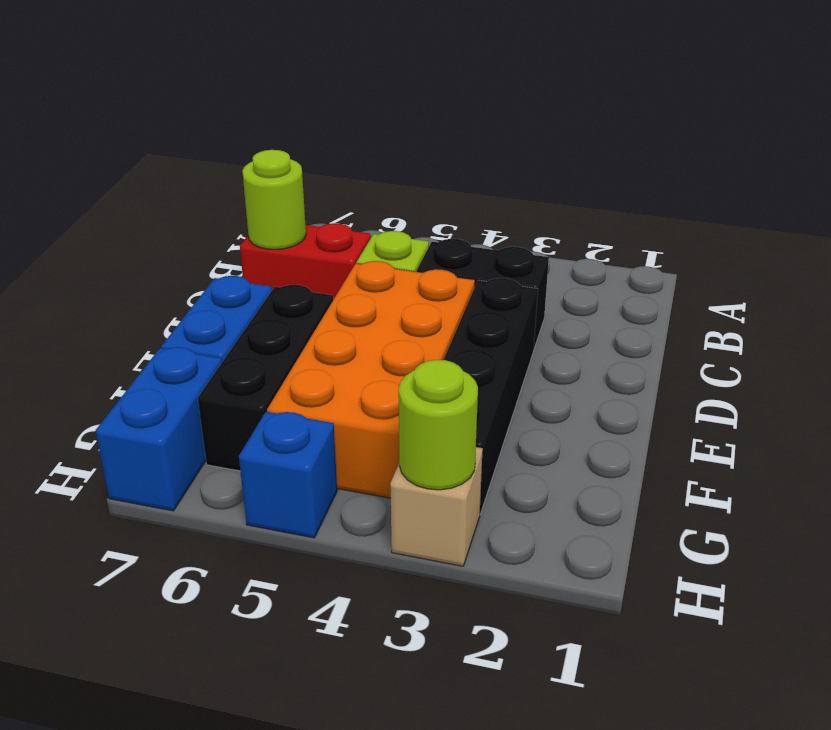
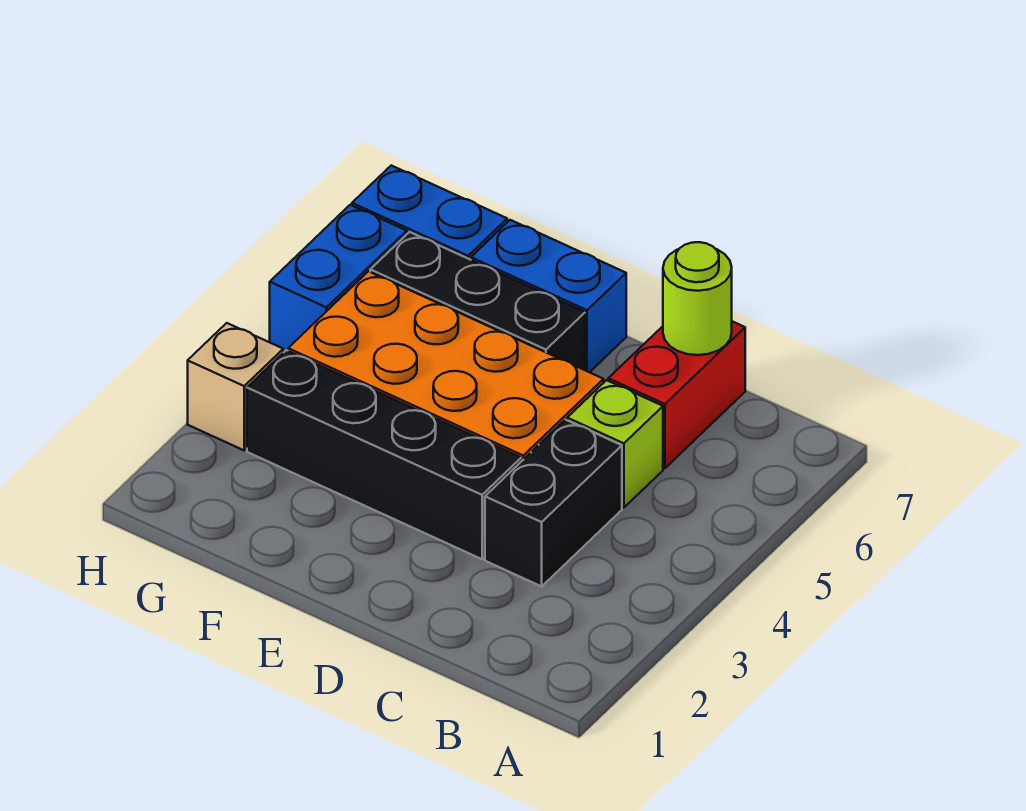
lime 1x1 round brick [399,360,478,490] -> none
blue 1x1 brick [239,412,337,538] -> blue 1x2 brick [270,205,407,352]

